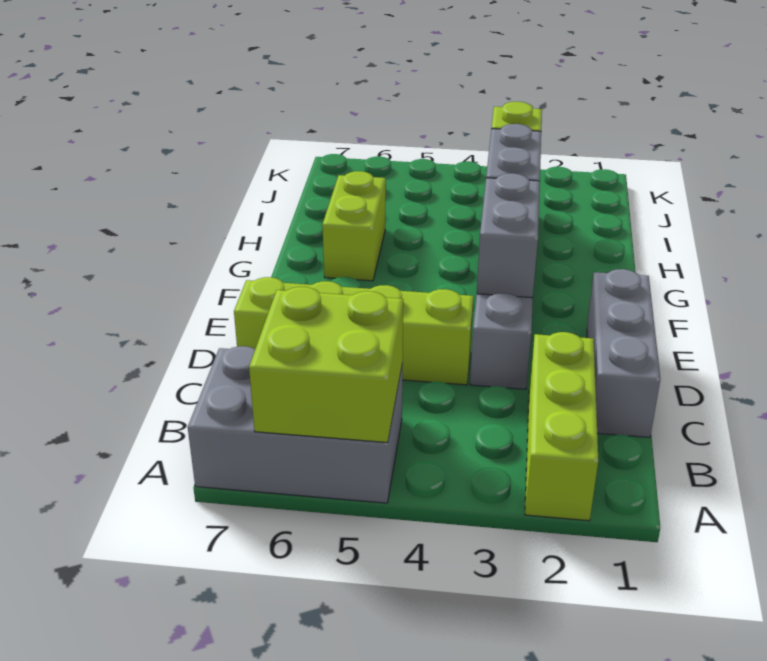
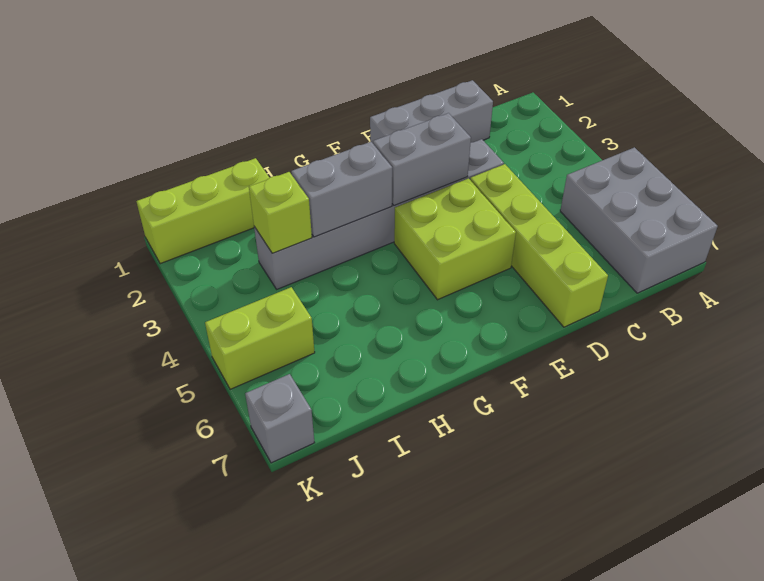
lime 1x3 brick [525,332,598,521] -> lime 1x3 brick moved to [136,158,269,264]
lime 2x2 brick [249,287,403,443] -> lime 2x2 brick moved to [394,179,516,300]
lime 1x2 brick [322,171,386,281] -> lime 1x2 brick moved to [205,287,315,389]
none -> grey 1x1 brick [245,374,315,463]

